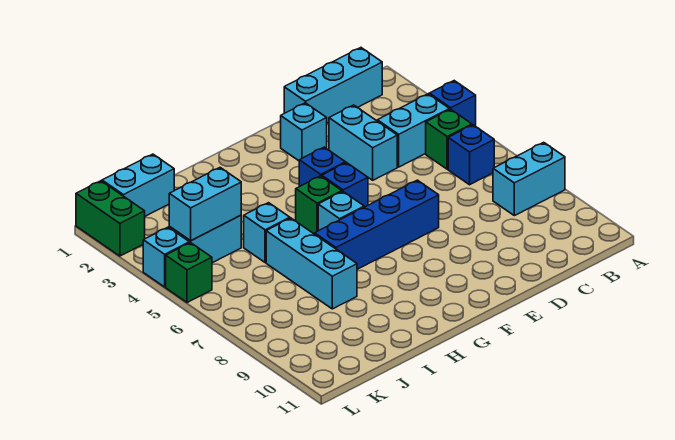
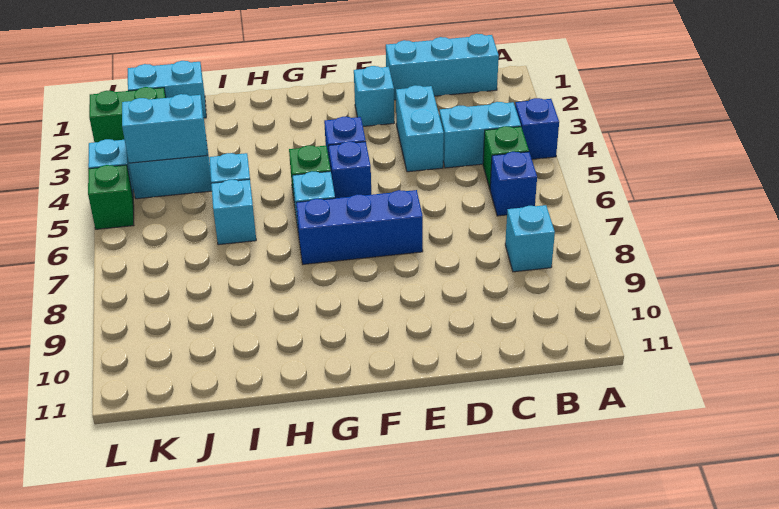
cyan 1x2 brick [493,142,565,216] -> cyan 1x1 brick [505,205,555,272]
blue 1x4 brick [315,180,439,269] -> blue 1x3 brick [296,190,423,264]
cyan 1x3 brick [266,218,357,309] -> cyan 1x1 brick [211,179,256,245]
green 1x2 brick [76,181,145,256] -> green 1x2 brick turned to [89,87,166,142]

